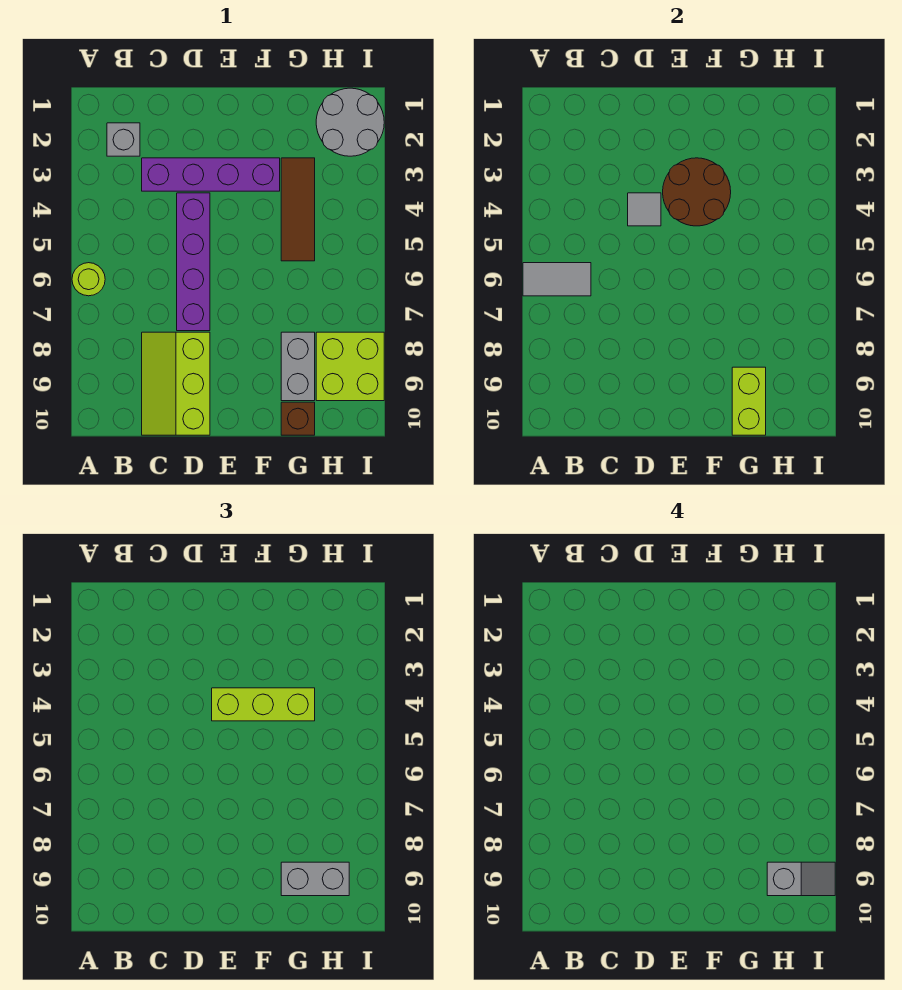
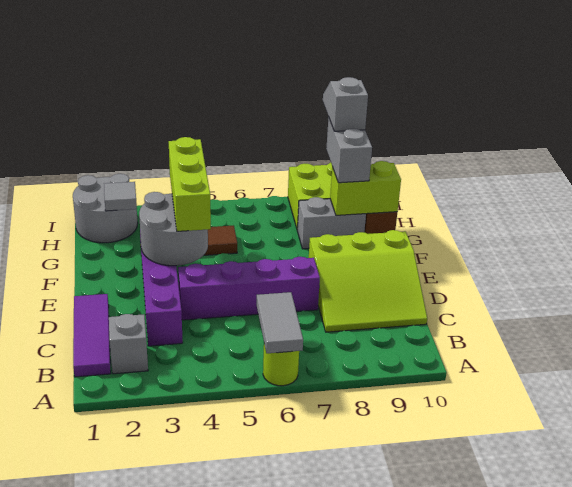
none -> purple 1x3 tile [73,294,111,377]
lime 2x3 slope [142,332,210,435] -> lime 3x3 slope [309,230,427,332]
grey 1x1 tile [628,193,661,226] -> grey 1x1 tile moved to [104,182,137,211]
brown 2x2 round brick [663,158,731,226] -> grey 2x2 round brick [139,192,208,266]

